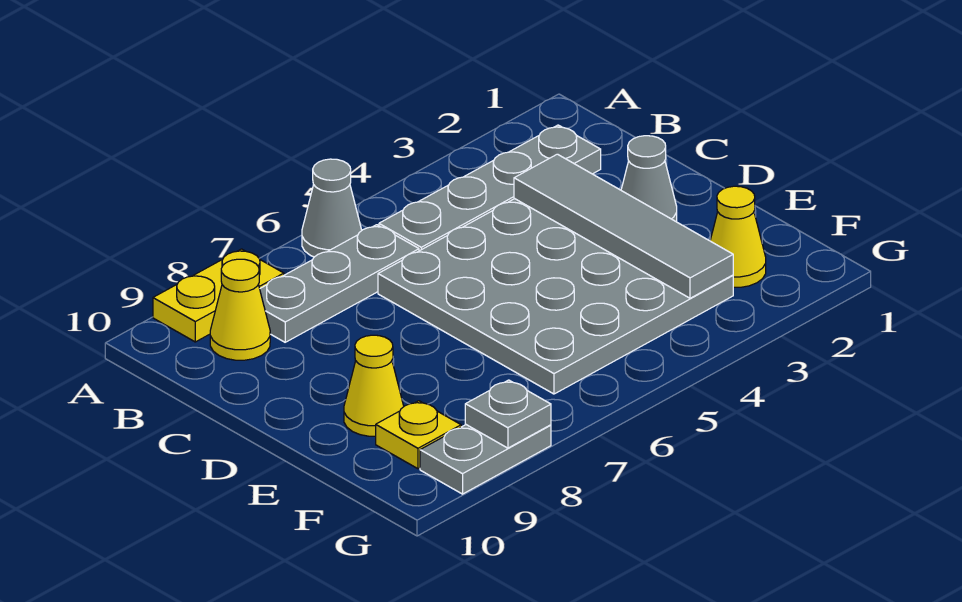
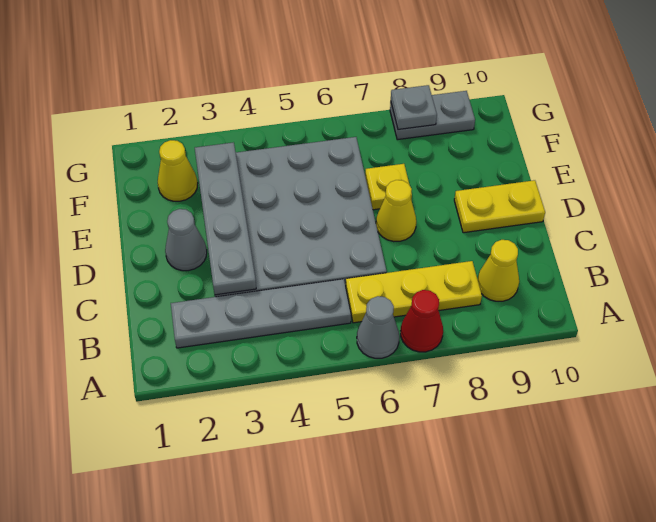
none -> red 1x1 cone [401,290,443,352]
yellow 1x2 plate [153,249,284,342] -> yellow 1x2 plate moved to [454,180,545,233]
grey 1x3 plate [260,225,419,342] -> yellow 1x3 plate [346,261,482,323]
grey 1x4 tile [514,154,733,298] -> grey 1x4 plate [195,142,256,295]
yellow 1x1 cone [344,335,404,436] -> yellow 1x1 cone moved to [376,180,416,242]
yellow 1x1 plate [376,401,461,469] -> yellow 1x1 plate moved to [365,164,412,210]

